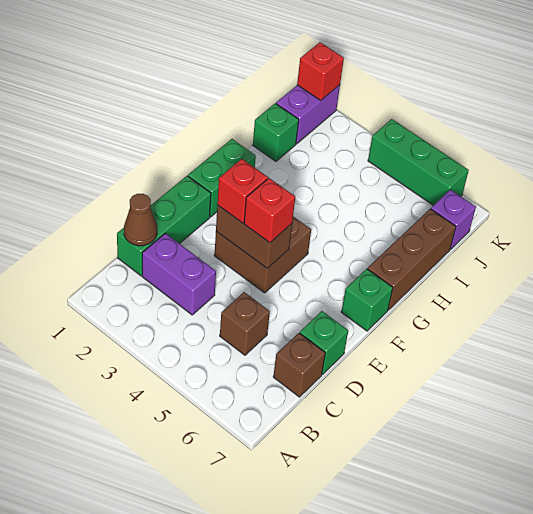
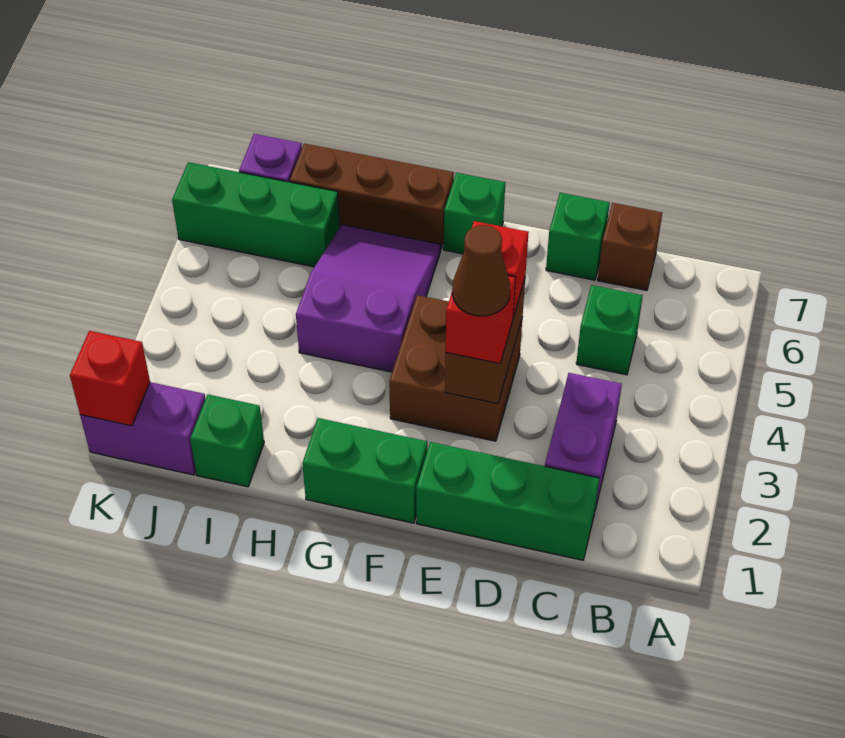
brown 1x1 cone [124,194,157,246] -> brown 1x1 cone moved to [452,225,510,316]
brown 1x1 brick [220,292,270,355] -> green 1x1 brick [576,285,643,375]
none -> purple 2x3 slope [296,225,441,372]
green 1x3 brick [368,119,469,205] -> green 1x3 brick turned to [172,162,340,267]

